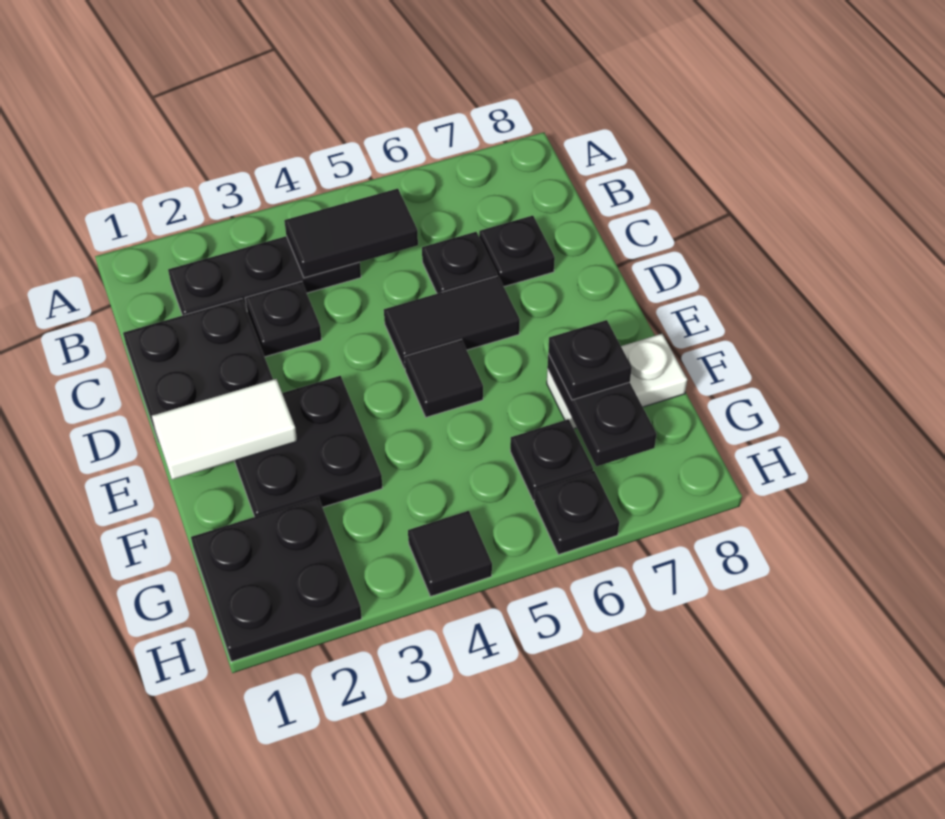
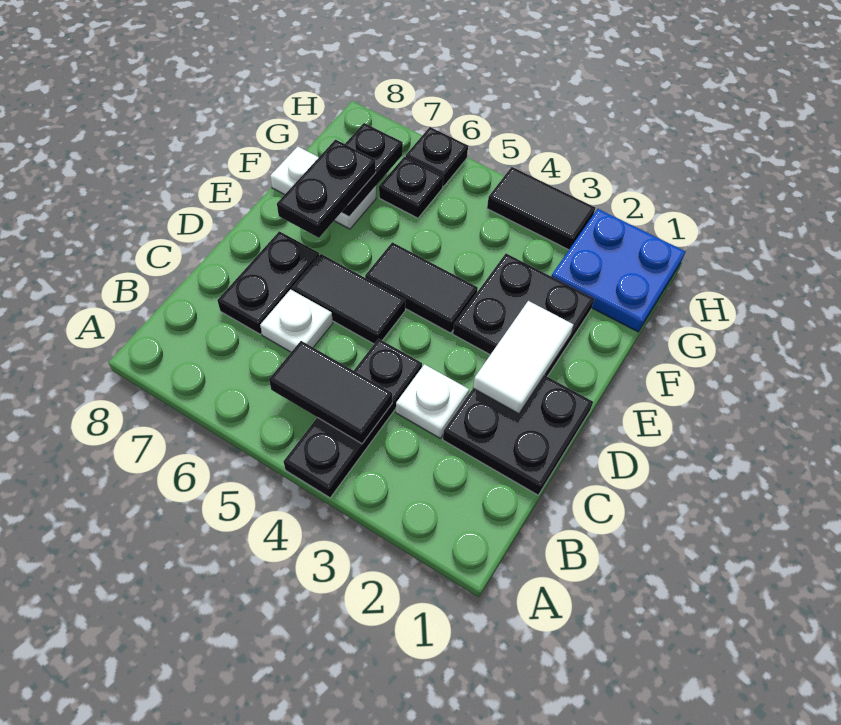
black 1x3 plate [168,236,361,315] -> black 1x3 plate turned to [284,339,422,498]
black 1x1 plate [245,282,322,357] -> white 1x1 plate [396,364,469,438]
black 1x1 plate [422,232,497,294] -> white 1x1 plate [260,290,333,352]
black 1x1 plate [479,216,555,287] -> black 1x2 plate [217,231,319,334]
white 1x2 tile [152,379,297,480] -> white 1x2 tile turned to [473,301,573,414]
black 1x1 tile [405,340,483,417] -> black 1x2 tile [365,242,478,333]
black 1x1 plate [548,320,632,400] -> black 1x2 plate [277,140,376,238]
black 2x2 plate [191,497,362,662] -> blue 2x2 plate [551,209,686,332]
black 1x1 tile [408,511,492,596] -> black 1x2 tile [487,167,595,250]

